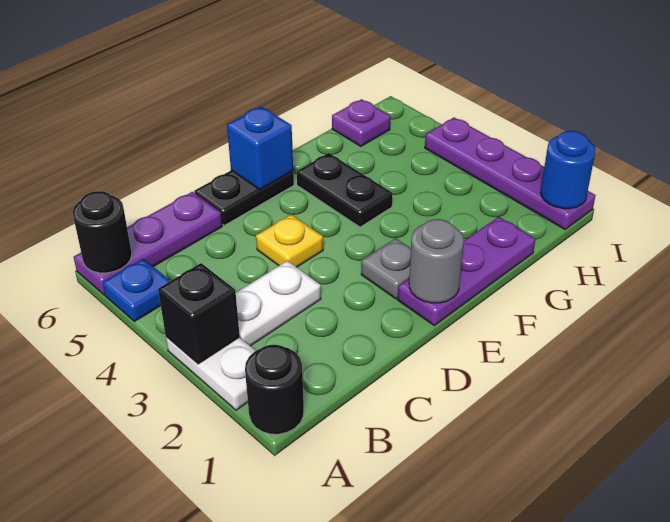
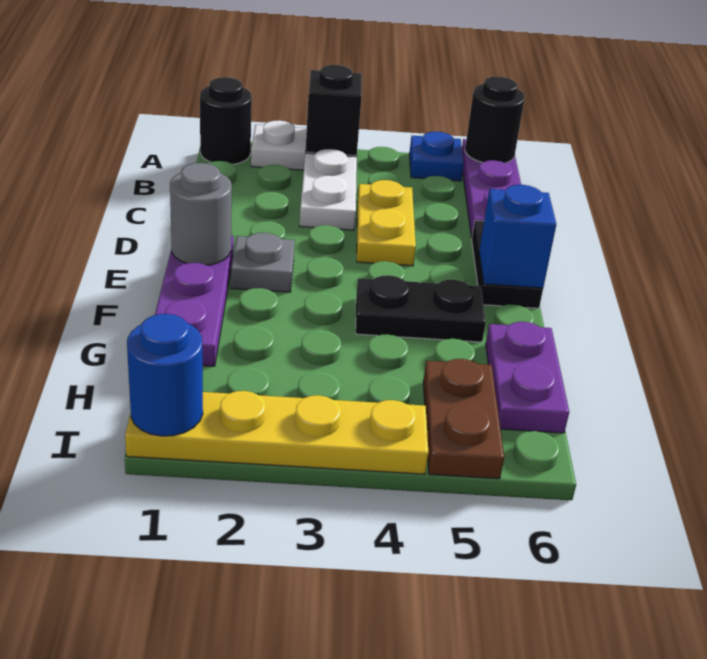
yellow 1x1 plate [256,214,323,267] -> yellow 1x2 plate [357,180,416,266]
none -> brown 1x2 plate [423,359,504,479]
purple 1x1 plate [332,99,391,146] -> purple 1x2 plate [486,322,569,433]
purple 1x4 plate [425,118,596,229] -> yellow 1x4 plate [125,391,428,474]

